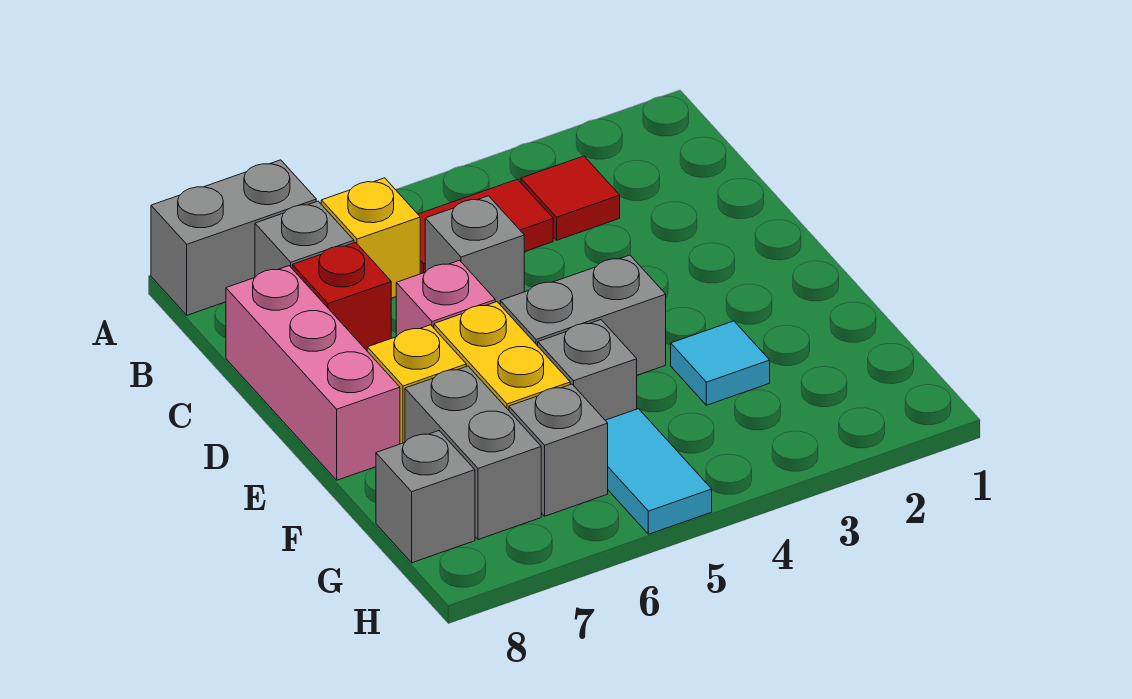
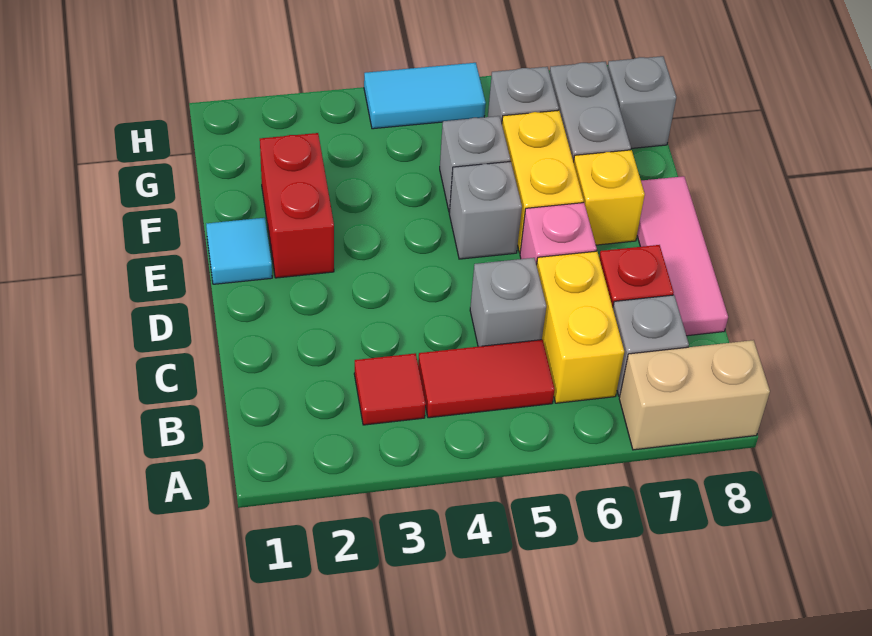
grey 1x2 brick [151,160,316,315] -> tan 1x2 brick [619,340,770,450]
yellow 1x1 brick [321,178,420,298] -> yellow 1x2 brick [537,251,624,403]
pink 1x3 brick [226,266,400,480] -> pink 1x3 tile [637,176,728,336]
none -> red 1x2 brick [260,133,334,278]
grey 1x2 brick [500,255,666,375] -> grey 1x1 brick [449,161,522,259]
cyan 1x1 tile [671,321,770,405] -> cyan 1x1 tile moved to [206,218,272,284]
cyan 1x2 tile [605,409,712,534] -> cyan 1x2 tile turned to [364,63,486,129]

